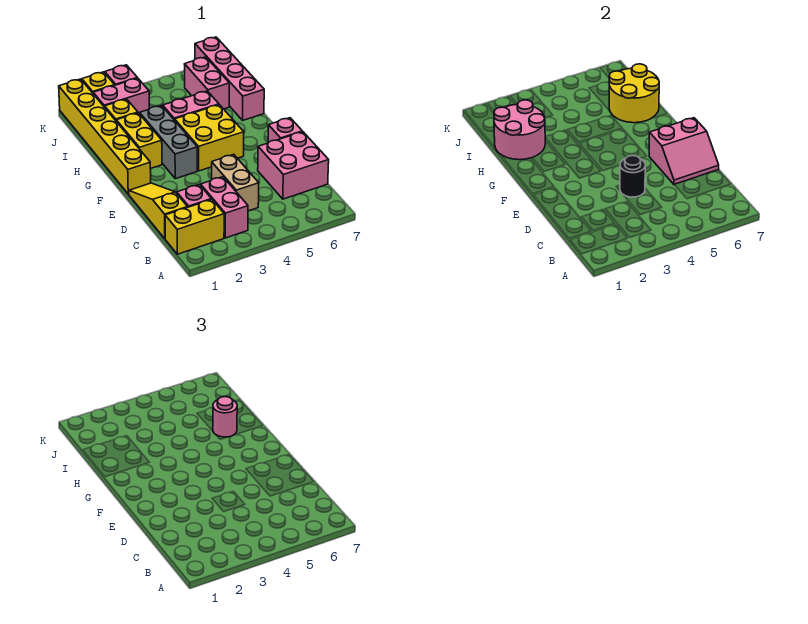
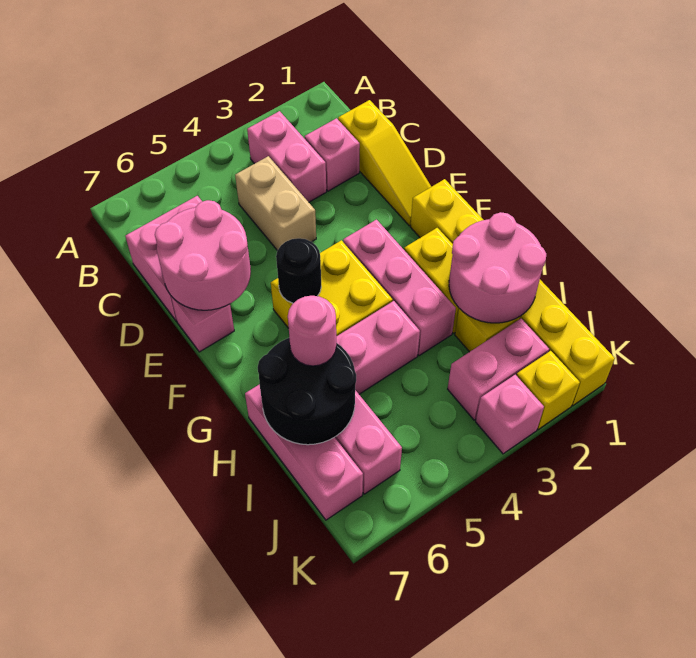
yellow 1x2 brick [165,199,224,254] -> none
black 1x1 round brick [620,156,645,197] -> black 1x1 round brick moved to [276,238,321,303]
pink 2x2 slope [649,118,719,185] -> pink 2x2 round brick [155,200,251,310]
grey 1x3 brick [140,106,197,179] -> pink 1x3 brick [343,220,456,356]
yellow 2x2 round brick [609,64,659,123] -> black 2x2 round brick [258,338,356,445]
pink 1x4 brick [195,37,264,120] -> pink 1x3 brick [245,384,363,520]

